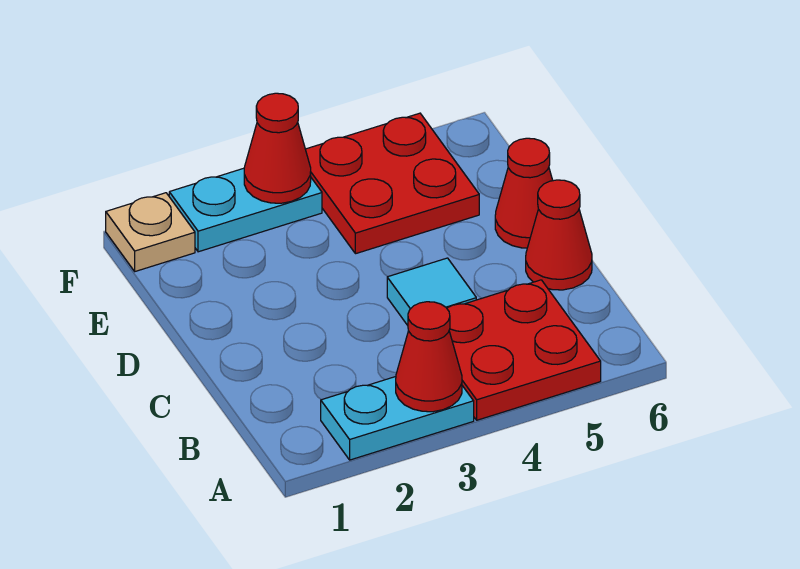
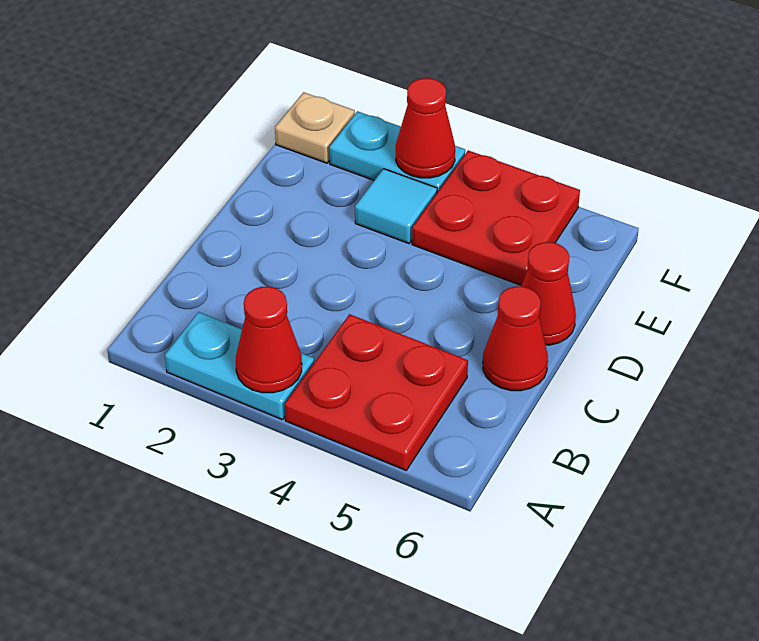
cyan 1x1 tile [387,258,476,325] -> cyan 1x1 tile moved to [355,169,437,244]

